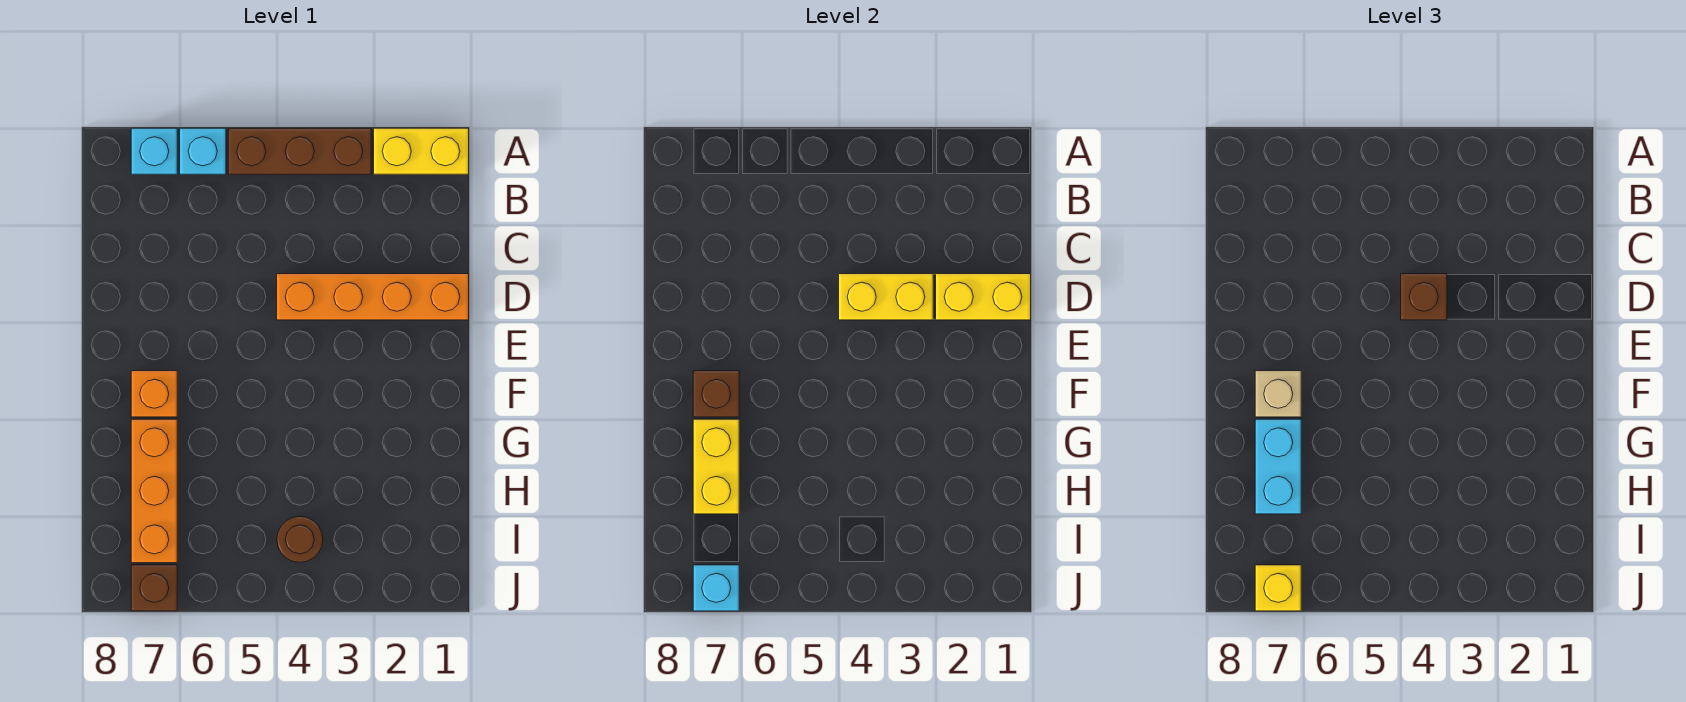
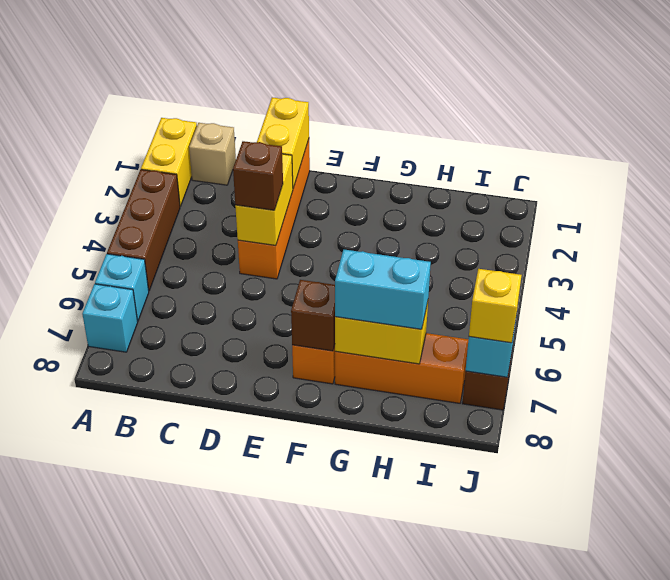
tan 1x1 brick [1255,371,1301,417] -> tan 1x1 brick moved to [189,123,236,185]
brown 1x1 round brick [277,516,323,562] -> none

